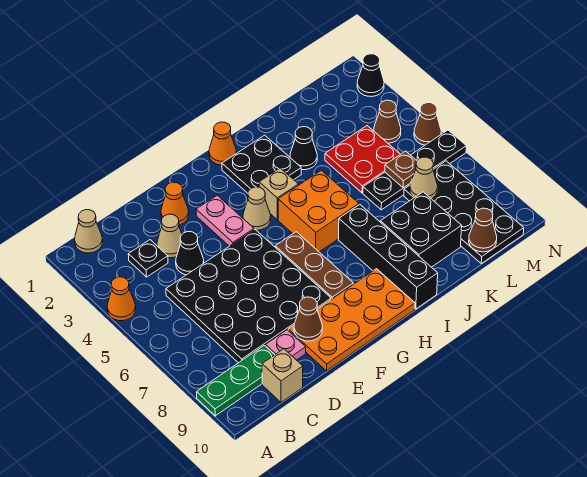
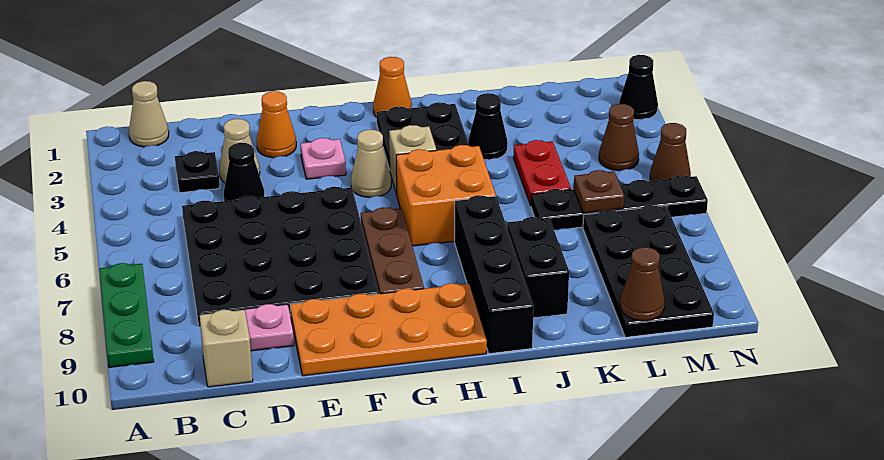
orange 1x1 cone [107,277,136,321] -> none
green 1x3 plate [197,345,275,416] -> green 1x3 plate turned to [99,263,154,367]
brown 1x1 cone [294,297,322,341] -> none
pink 1x2 plate [196,195,254,246] -> pink 1x1 plate [300,138,346,179]
black 2x2 brick [380,192,462,267] -> black 1x2 brick [507,217,569,318]
red 2x2 plate [325,126,400,193] -> red 1x2 plate [513,140,571,205]
tan 1x1 cone [410,157,438,199] -> none

